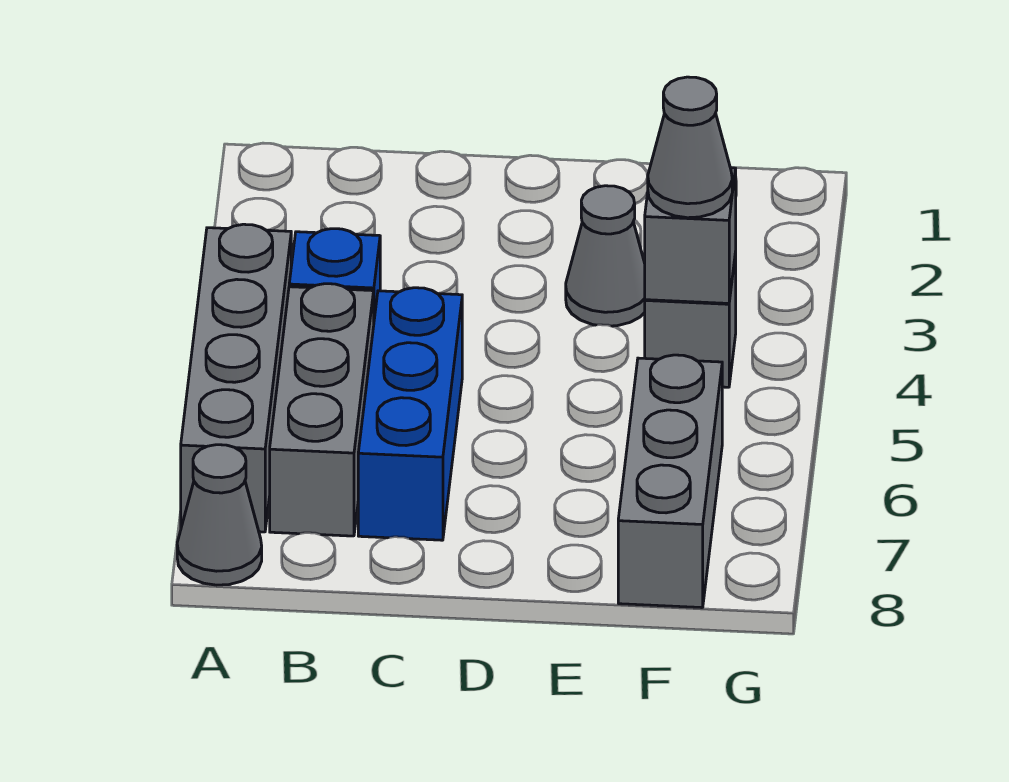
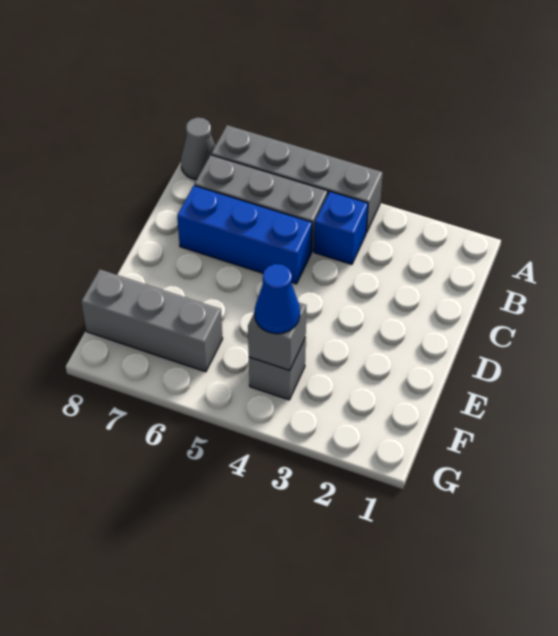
grey 1x1 cone [566,186,645,326] -> none
grey 1x1 cone [648,77,732,218] -> blue 1x1 cone [255,264,300,334]

